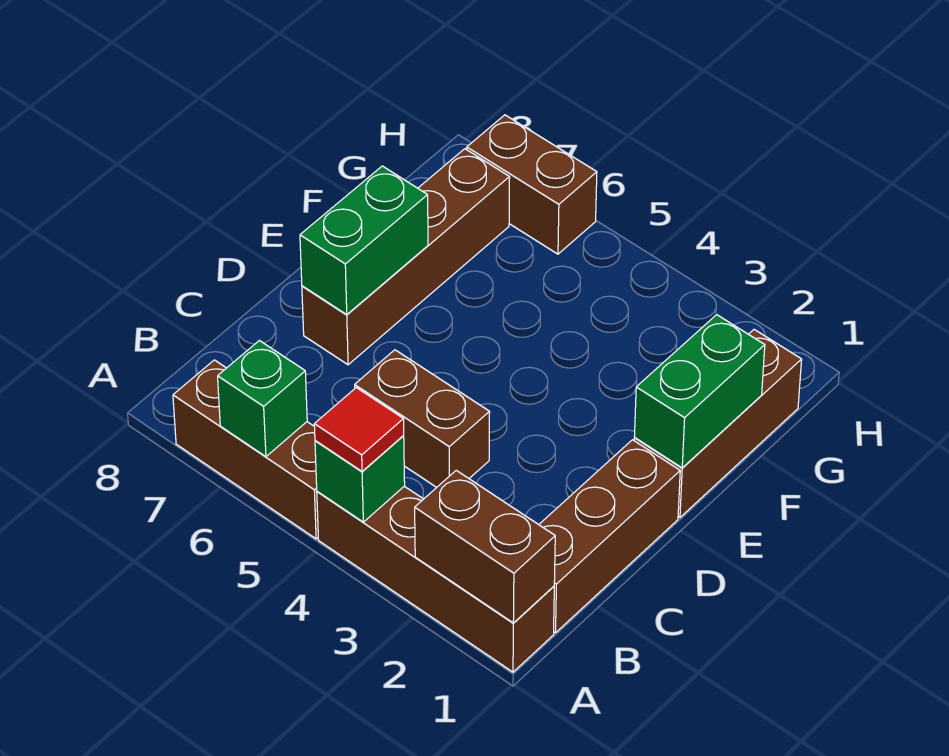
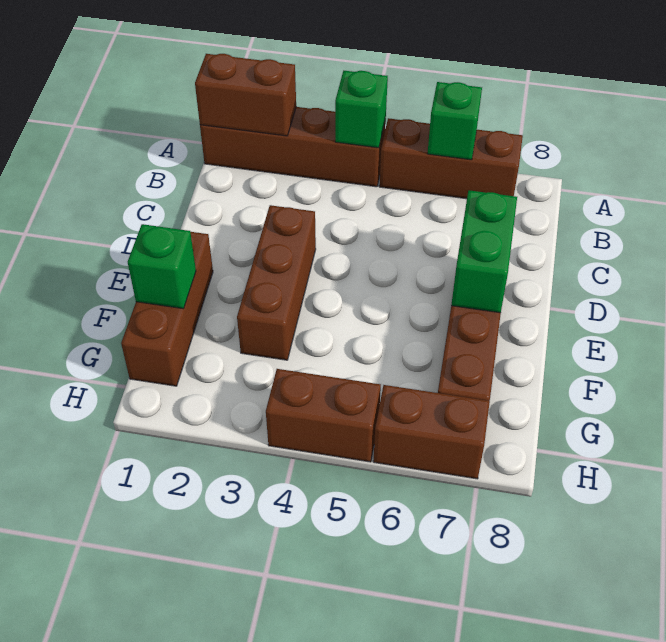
red 1x1 tile [314,388,404,471] -> none
brown 1x3 brick [539,440,680,633] -> brown 1x3 brick moved to [237,205,316,360]
brown 1x2 brick [355,350,490,487] -> brown 1x2 brick moved to [266,369,381,462]
green 1x2 brick [634,315,765,468] -> green 1x1 brick [128,224,196,309]

